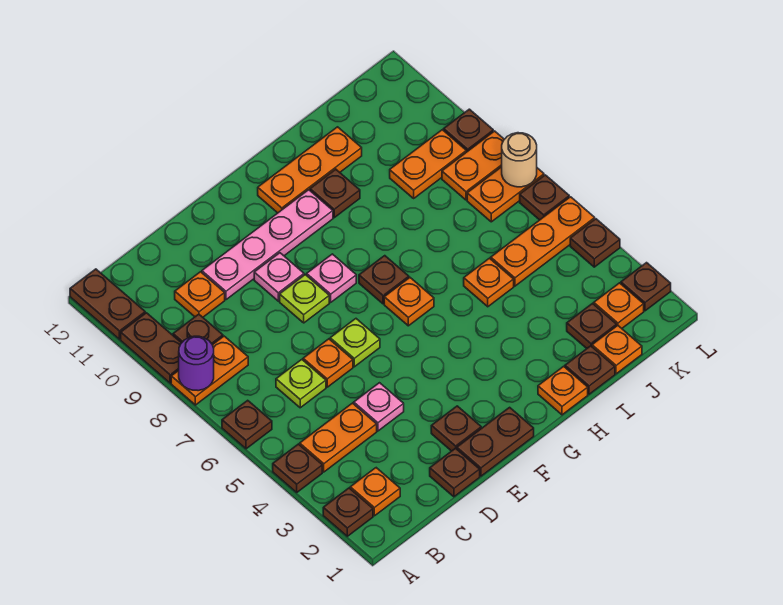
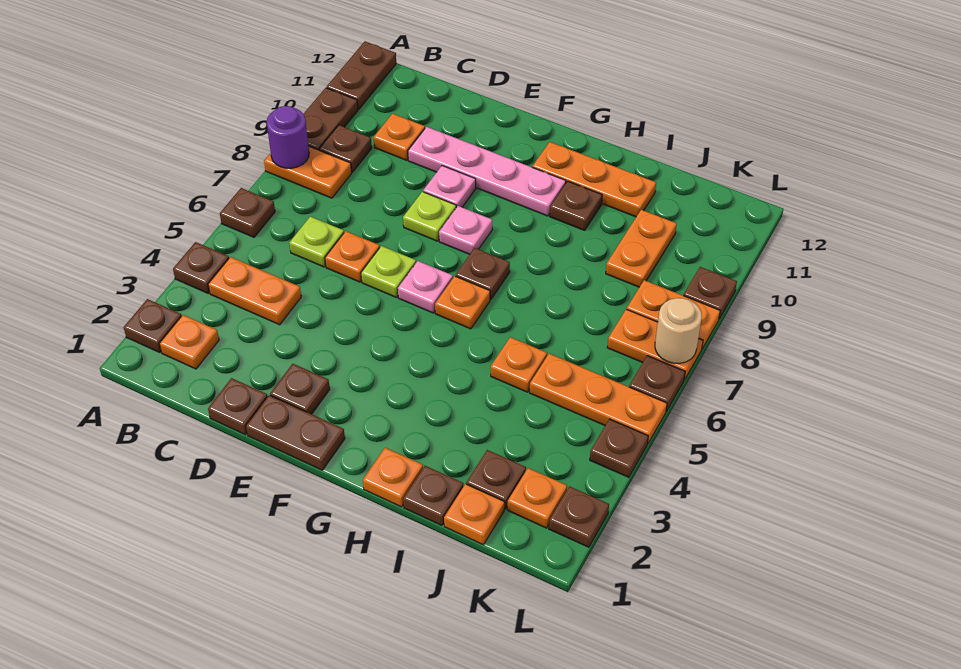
pink 1x1 plate [354,383,404,431] -> pink 1x1 plate moved to [398,261,453,313]
orange 1x2 plate [390,130,466,198] -> orange 1x2 plate turned to [606,210,677,287]

